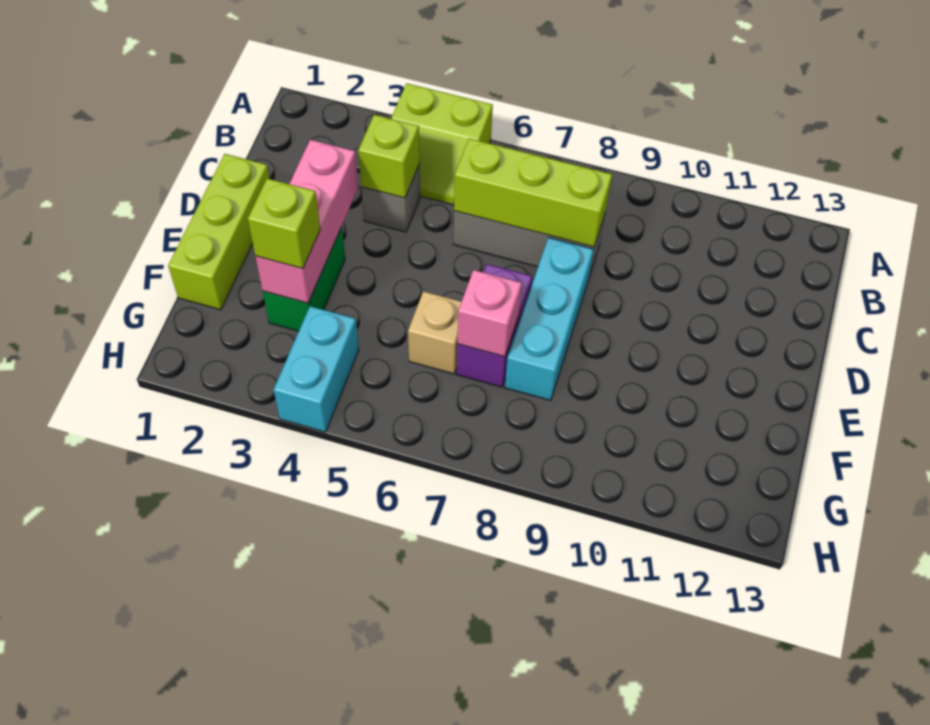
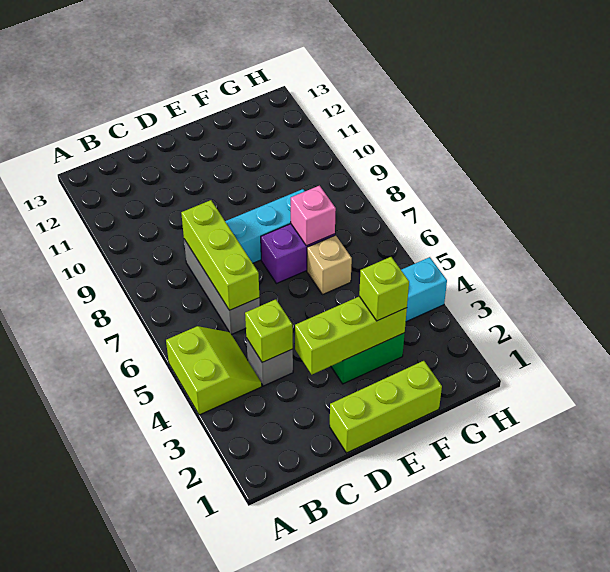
pink 1x3 brick [256,140,358,303] -> lime 1x3 brick [295,296,407,375]

